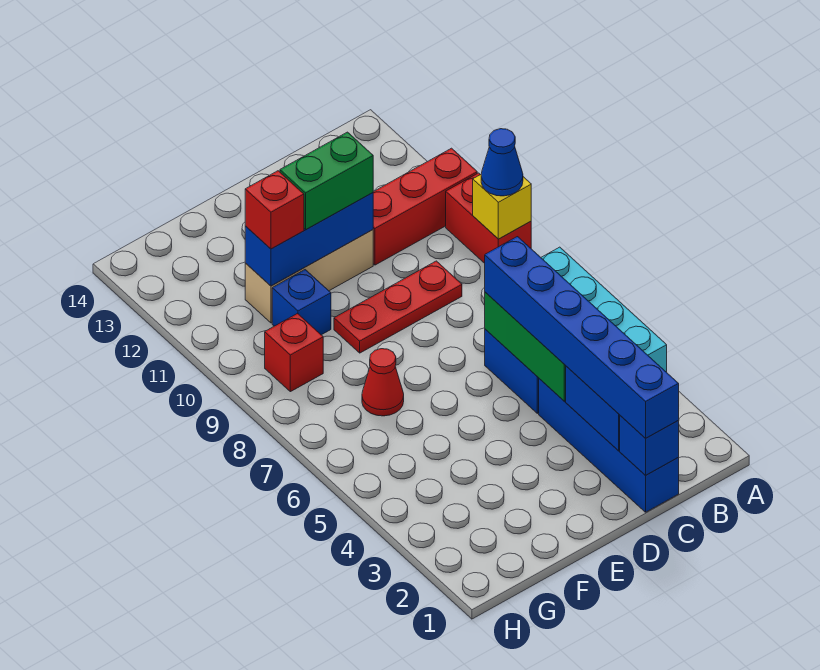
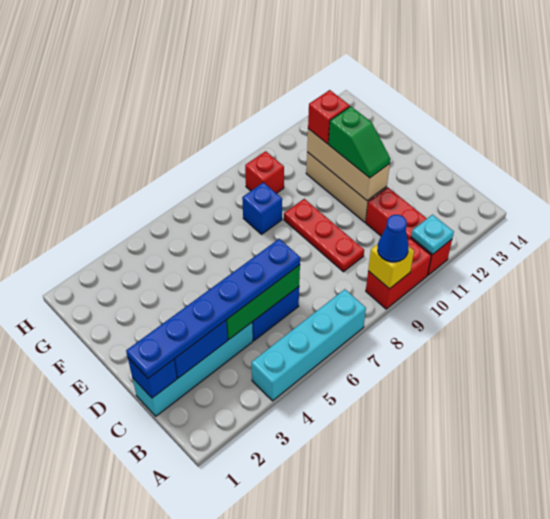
none -> cyan 1x1 plate [411,215,454,255]
blue 1x4 brick [539,379,679,512] -> cyan 1x4 brick [133,323,253,416]
blue 1x6 brick [485,237,679,438] -> blue 1x6 plate [126,239,300,378]
blue 1x3 brick [245,193,373,286] -> tan 1x3 brick [307,129,390,201]
green 1x2 brick [280,132,373,229] -> green 1x2 slope [328,106,391,178]
red 1x1 cone [362,349,404,416] -> none
blue 1x1 brick [272,270,331,335] -> blue 1x1 brick moved to [242,182,282,234]

